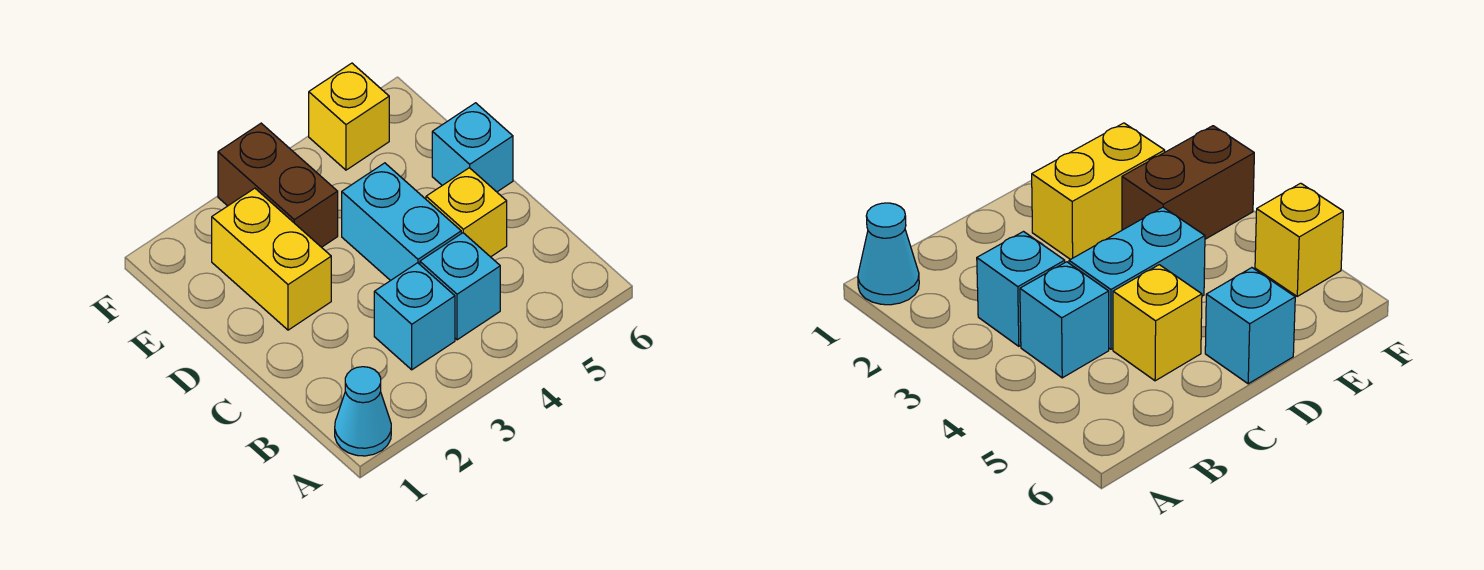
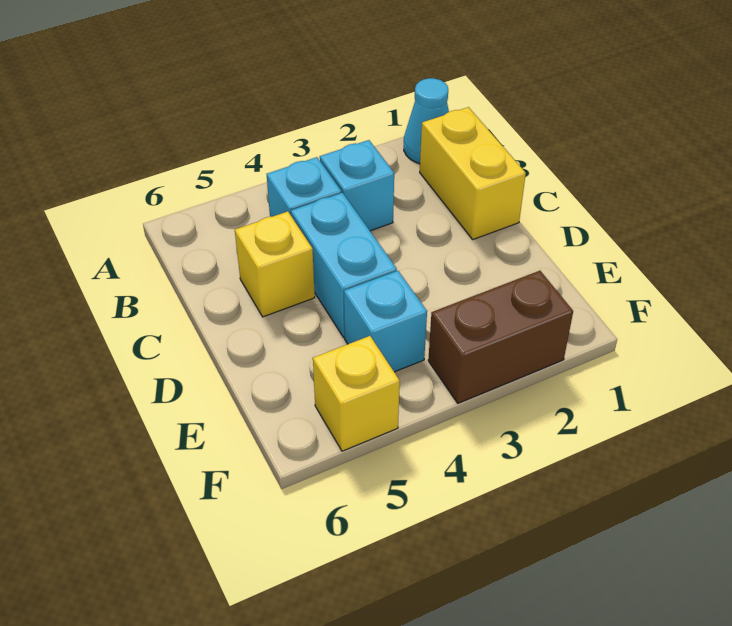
yellow 1x2 brick [212,188,331,330] -> yellow 1x2 brick moved to [420,107,526,239]
cyan 1x1 brick [432,103,513,192] -> cyan 1x1 brick moved to [344,271,427,372]
brown 1x2 brick [218,123,338,247] -> brown 1x2 brick turned to [428,271,573,403]

